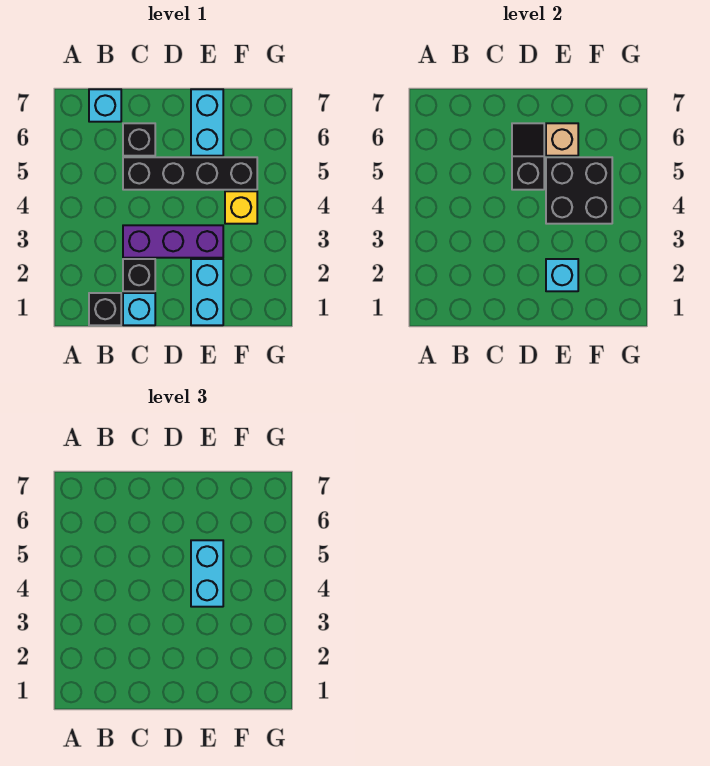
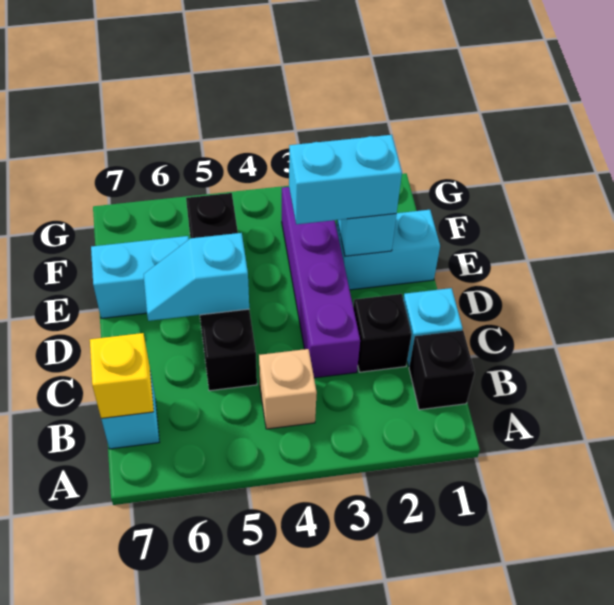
purple 1x3 brick [123,225,223,258] -> purple 1x4 brick [282,187,360,378]
black 1x1 brick [123,123,155,156] -> none
black 1x2 slope [512,123,544,190] -> cyan 1x2 slope [144,233,249,321]
black 2x2 brick [546,157,612,224] -> none
cyan 1x2 brick [191,540,223,607] -> cyan 1x2 brick moved to [289,135,402,224]
tan 1x1 brick [546,123,578,156] -> tan 1x1 brick moved to [259,349,317,429]
yellow 1x1 brick [225,191,257,224] -> yellow 1x1 brick moved to [90,333,154,419]

